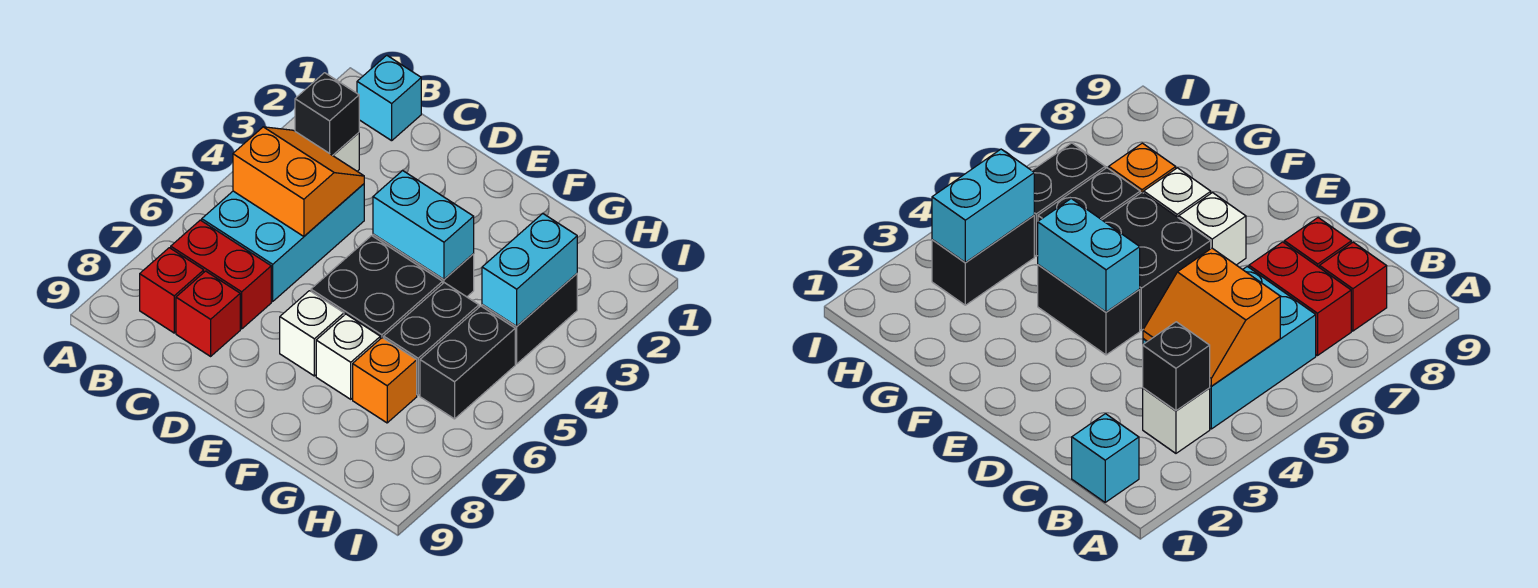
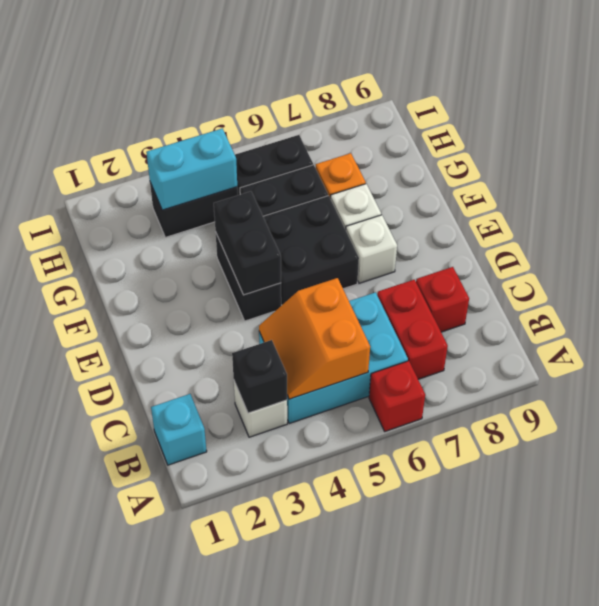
red 1x1 brick [140,248,204,333] -> red 1x1 brick moved to [369,361,425,431]
cyan 1x2 brick [373,170,474,279] -> black 1x2 brick [214,191,281,295]

